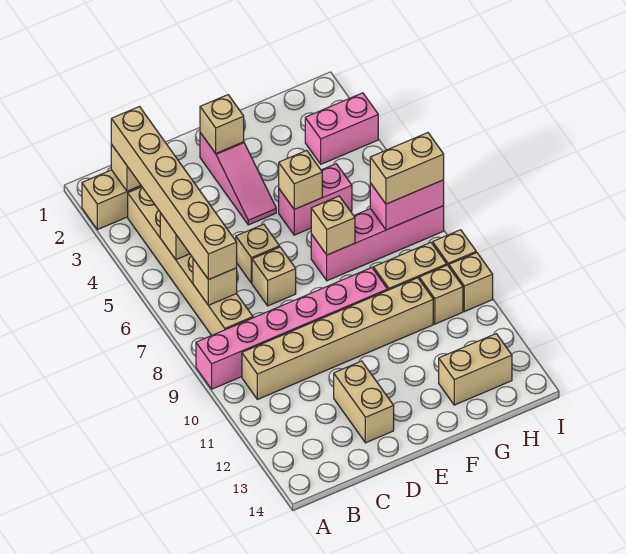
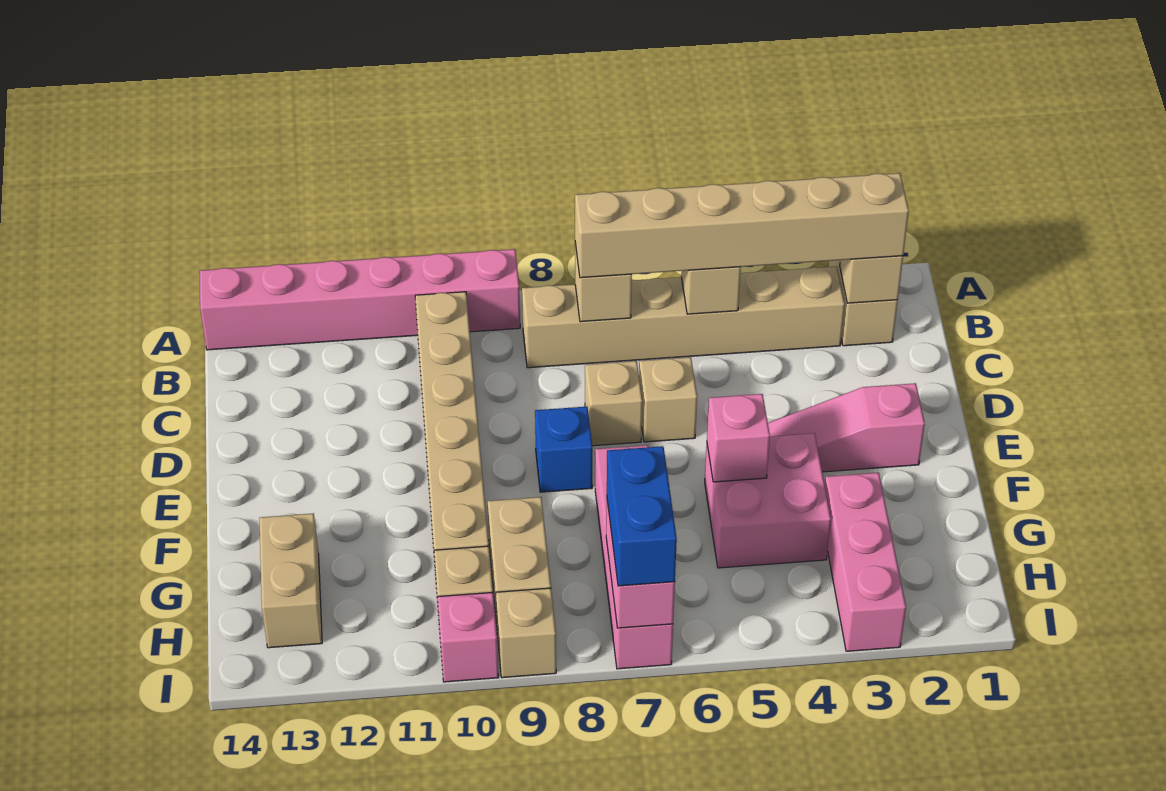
pink 1x6 brick [196,268,388,389] -> pink 1x6 brick turned to [200,249,520,350]
tan 1x2 brick [334,361,394,443] -> none
tan 1x1 brick [200,95,244,153] -> none
none -> blue 1x1 brick [535,407,592,492]
pink 1x2 brick [279,164,352,235] -> pink 2x2 brick [705,433,831,568]
tan 1x1 brick [279,150,322,209] -> pink 1x1 brick [707,394,770,482]
tan 1x1 brick [311,196,355,255] -> none
pink 1x2 brick [305,93,378,164] -> pink 1x3 brick [825,473,906,651]
tan 1x2 brick [370,133,444,204] -> blue 1x2 brick [607,446,677,586]
tan 1x1 brick [449,253,493,312] -> pink 1x1 brick [438,592,499,682]

